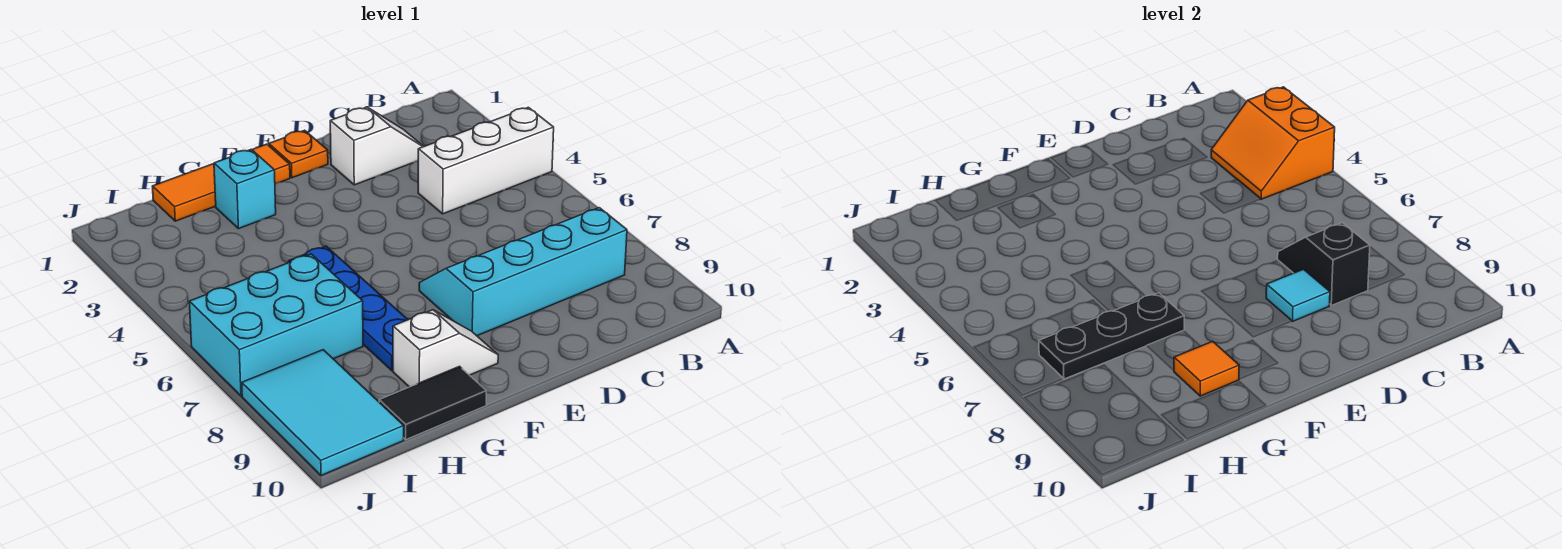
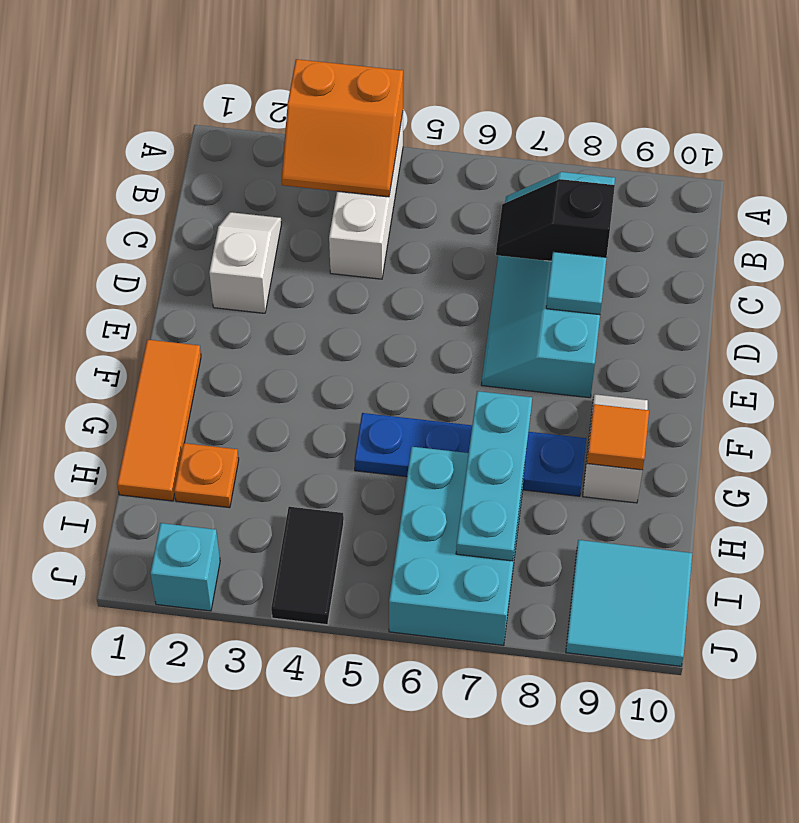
orange 1x1 plate [269,130,328,178] -> orange 1x1 plate moved to [174,443,239,508]
cyan 1x1 brick [214,149,276,229] -> cyan 1x1 brick moved to [150,523,220,611]
black 1x3 plate [1039,293,1184,379] -> cyan 1x3 plate [456,391,532,561]
black 1x2 tile [379,366,486,440] -> black 1x2 tile moved to [271,507,344,625]
cyan 2x3 tile [242,350,404,476] -> cyan 2x2 tile [566,540,692,666]

